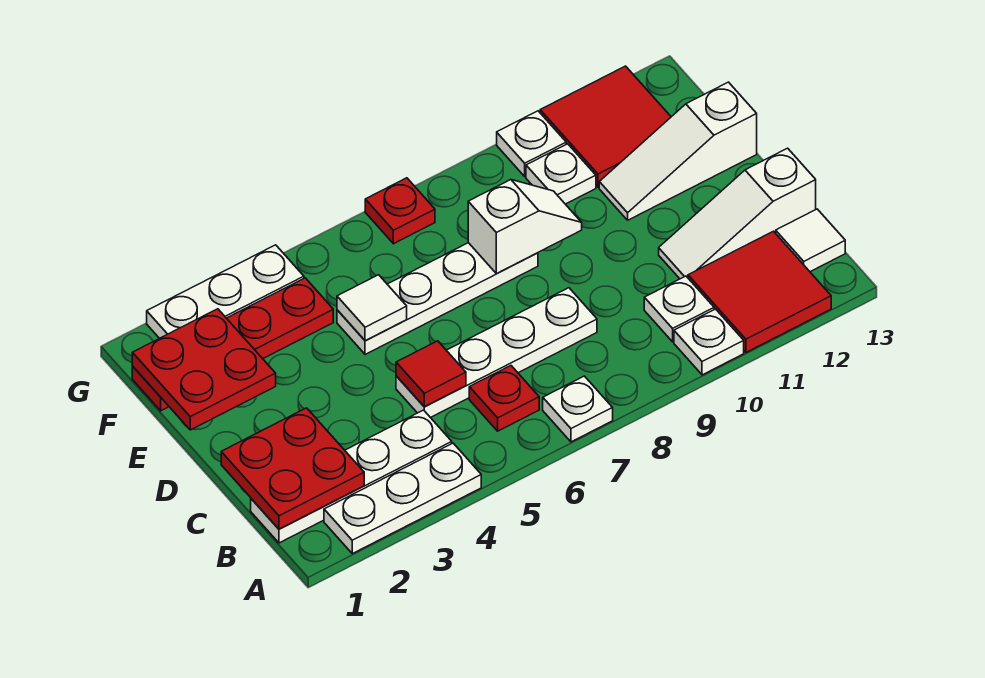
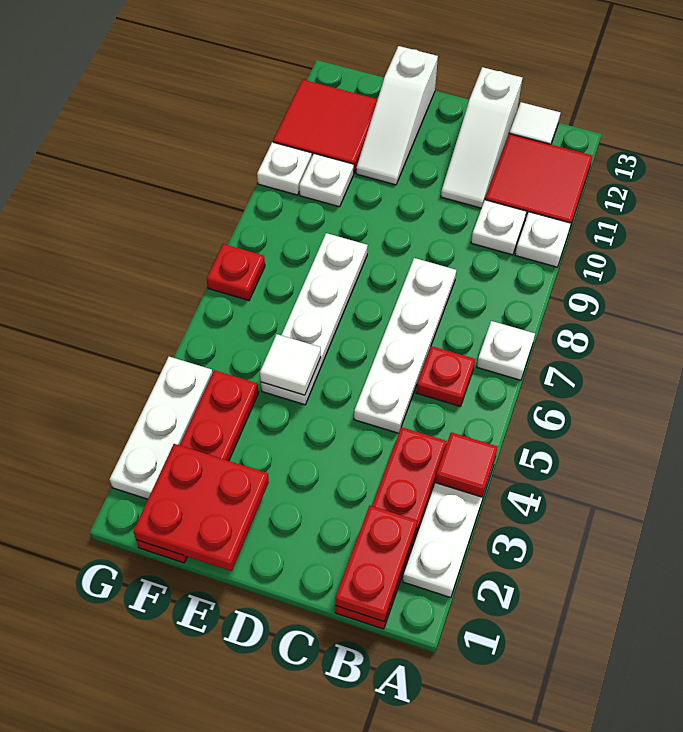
white 1x4 plate [251,410,452,543] -> red 1x4 plate [335,427,447,629]
red 2x2 plate [221,408,364,529] -> red 1x2 plate [335,506,417,622]
red 1x1 tile [396,341,466,407] -> red 1x1 tile moved to [435,432,498,497]
white 1x2 slope [468,180,582,274] -> none

